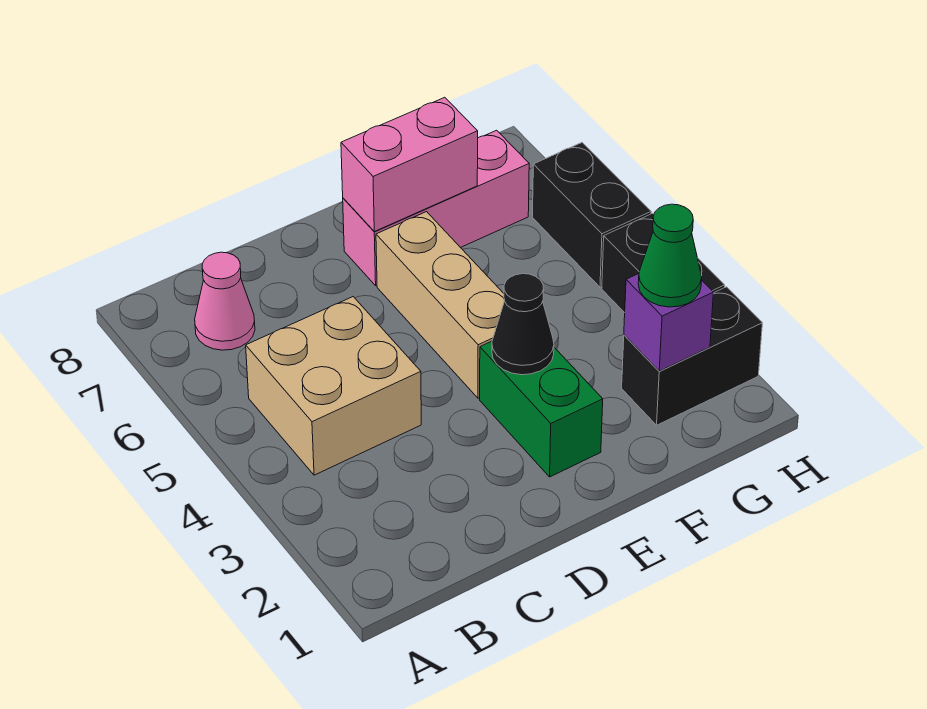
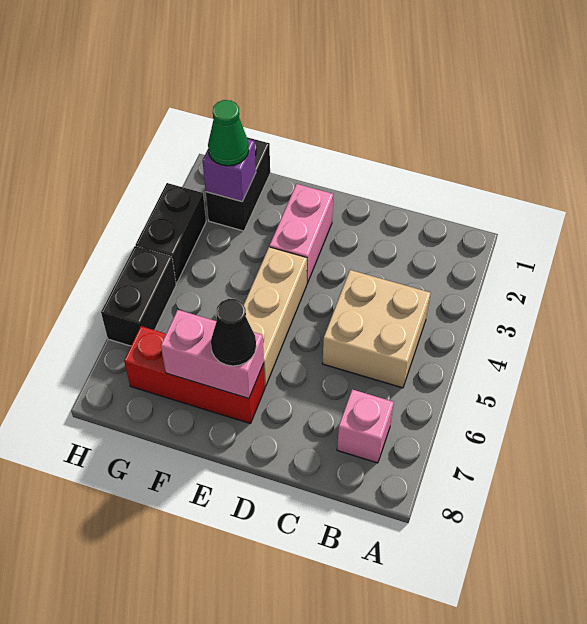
pink 1x1 cone [195,252,255,350] -> pink 1x1 brick [337,389,394,463]
green 1x2 brick [480,341,603,477] -> pink 1x2 brick [269,184,333,283]
black 1x1 cone [492,274,554,375] -> black 1x1 cone moved to [211,299,256,366]
pink 1x3 brick [343,130,529,285] -> red 1x3 brick [124,326,265,424]
black 1x2 brick [622,287,762,425] -> black 1x2 brick turned to [206,137,270,231]

